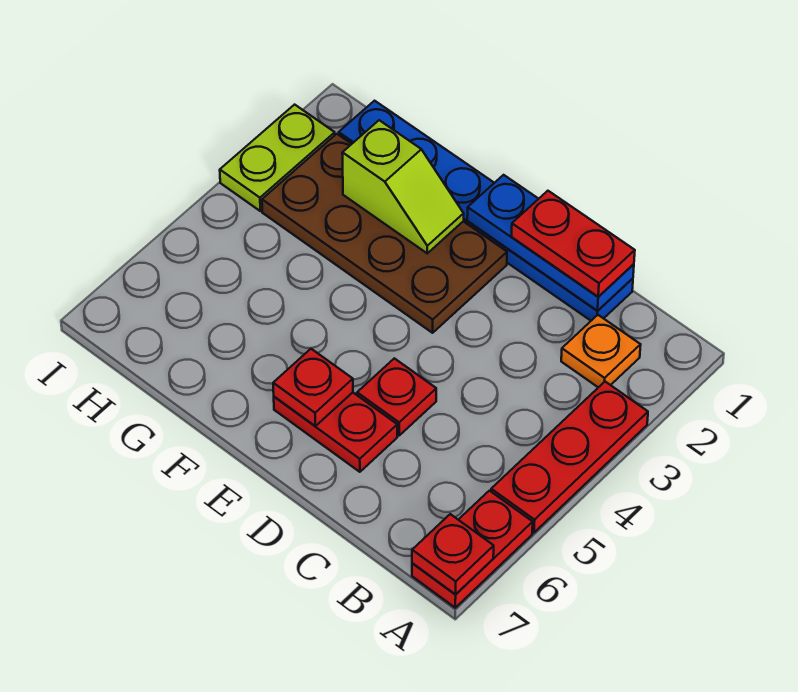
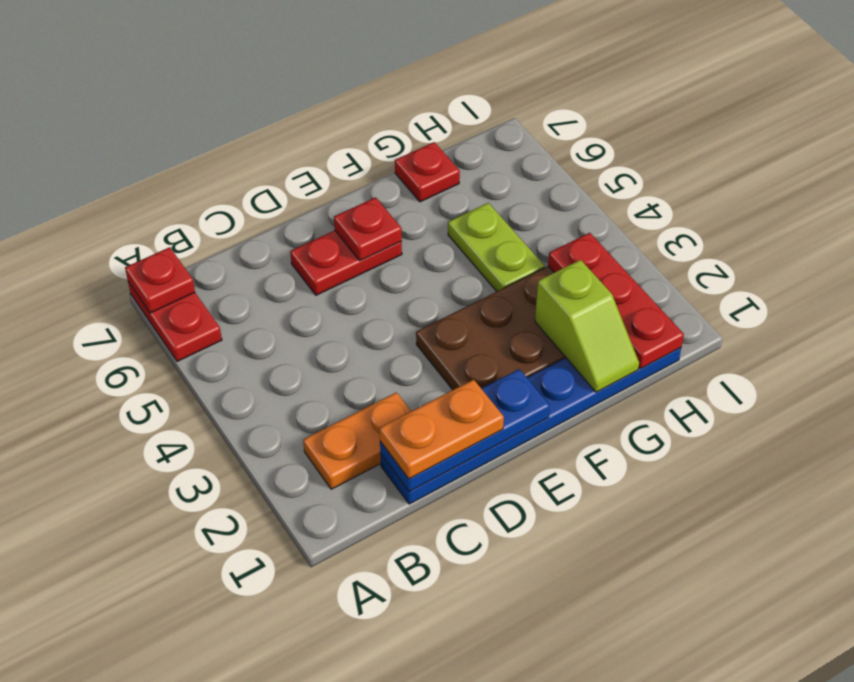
red 1x3 plate [491,382,648,533] -> red 1x3 plate moved to [548,233,684,369]
orange 1x1 plate [561,315,641,387] -> orange 1x2 plate [303,392,411,489]
red 1x2 plate [512,191,635,297] -> orange 1x2 plate [379,380,504,479]
red 1x1 plate [357,358,436,435] -> red 1x1 plate moved to [395,142,460,202]
lime 1x2 slope [342,120,464,253] -> lime 1x2 slope turned to [535,260,639,392]
lime 1x2 plate [220,105,335,211] -> lime 1x2 plate moved to [448,203,545,291]

